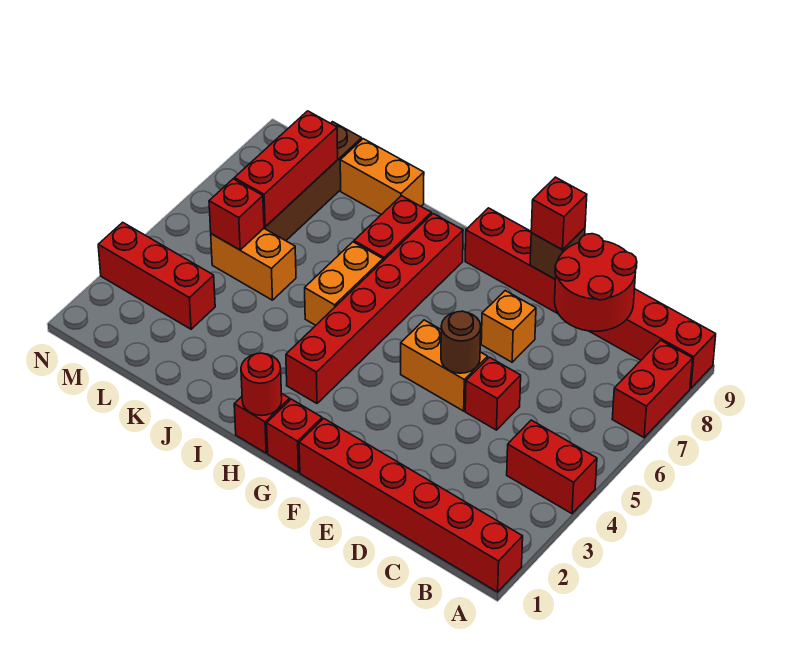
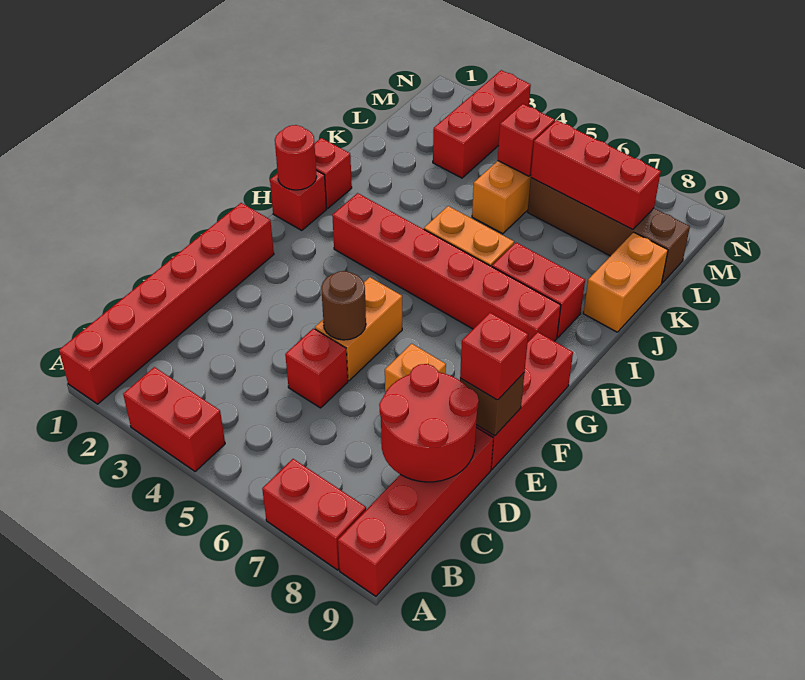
red 1x2 brick [507,420,597,514] -> red 1x2 brick turned to [123,367,225,472]
red 1x1 brick [267,399,322,472] -> red 1x1 brick moved to [315,138,352,208]

